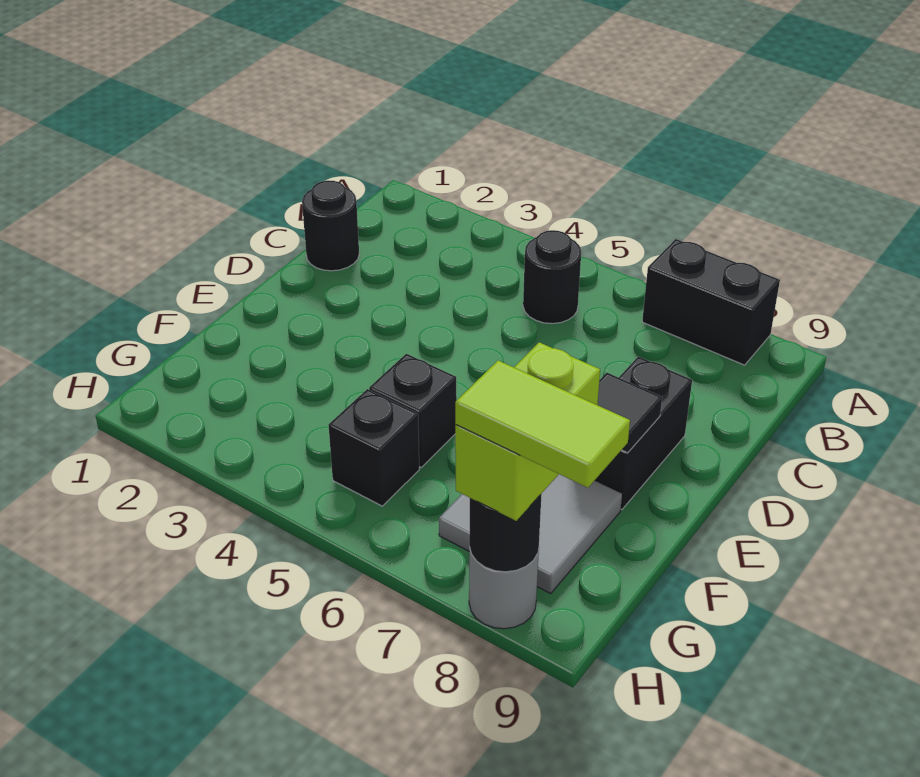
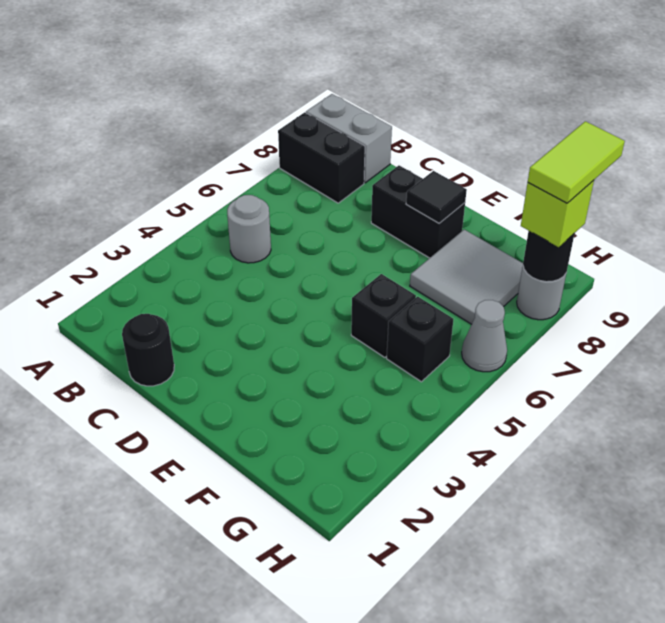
black 1x2 brick [642,239,780,365] -> black 1x2 brick turned to [278,112,365,203]
none -> grey 1x2 brick [306,94,392,183]
black 1x1 round brick [523,230,581,324] -> grey 1x1 round brick [227,195,271,263]
lime 1x2 brick [455,342,600,521] -> lime 1x1 brick [521,180,594,247]
none -> grey 1x1 cone [462,300,507,372]

